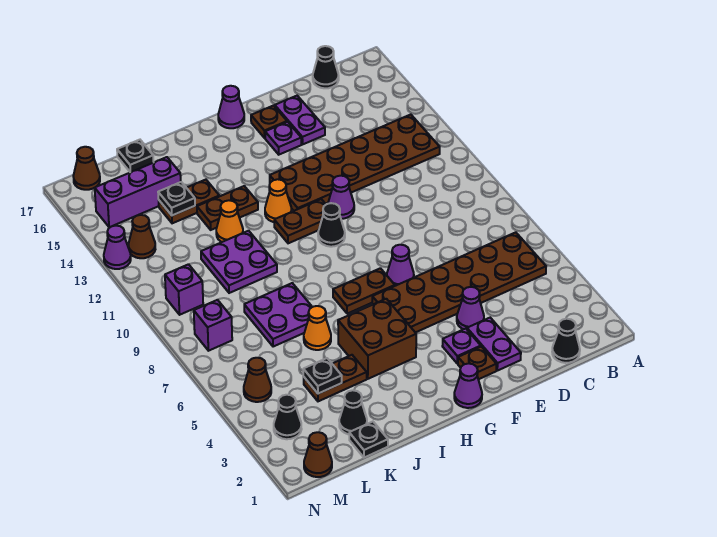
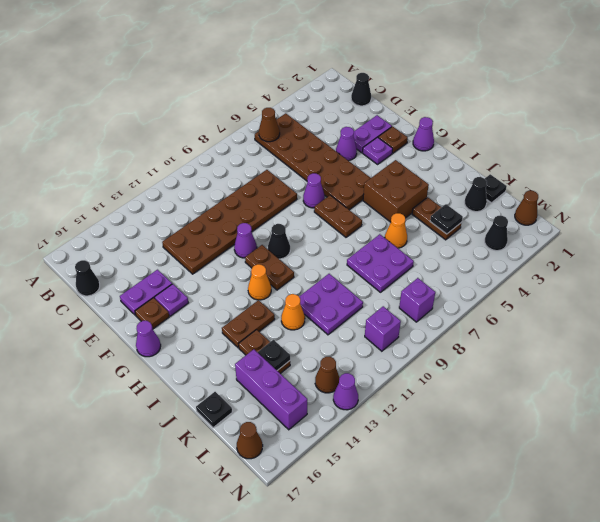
brown 2x6 plate [270,115,440,211] -> brown 2x6 plate turned to [162,170,297,274]
brown 1x2 plate [197,186,258,230] -> brown 1x2 plate turned to [222,300,275,348]
brown 1x1 cone [244,358,271,402] -> brown 1x1 cone moved to [259,108,280,142]

